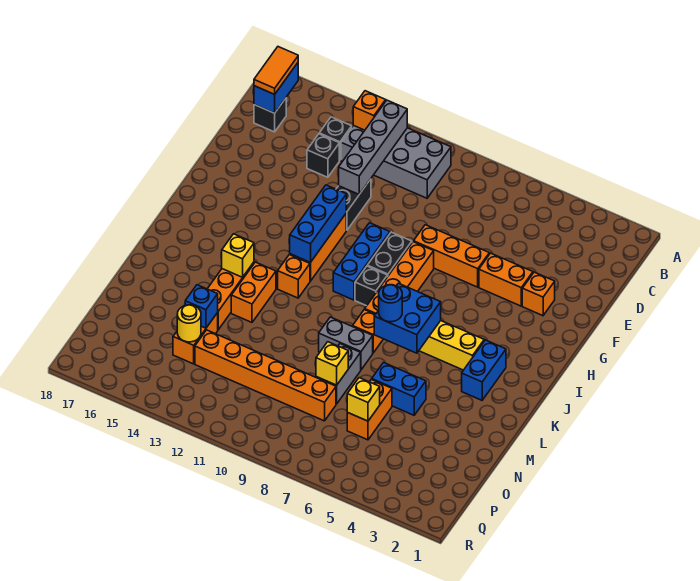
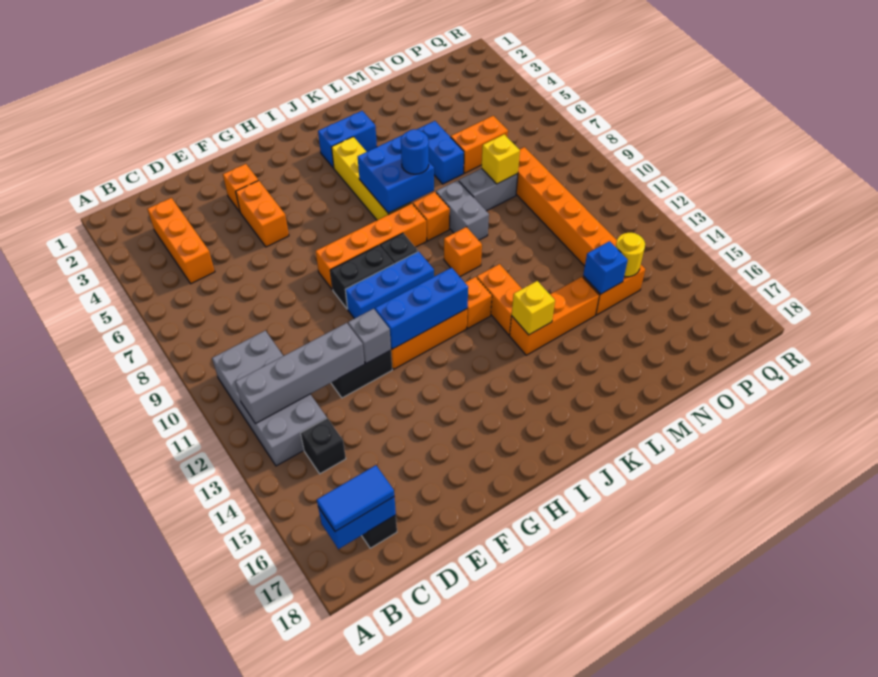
orange 1x1 brick [353,91,386,130] -> orange 1x1 brick moved to [444,227,482,277]
orange 1x2 tile [254,47,298,94] -> blue 1x2 tile [317,465,394,531]
black 1x1 brick [307,134,339,177] -> none
orange 1x3 brick [413,225,489,287] -> orange 1x3 brick moved to [148,198,215,284]
none -> grey 1x1 brick [348,309,391,363]
orange 1x2 brick [231,262,276,322] -> orange 1x2 brick turned to [477,264,522,335]
yellow 1x1 brick [347,378,380,421] -> none

